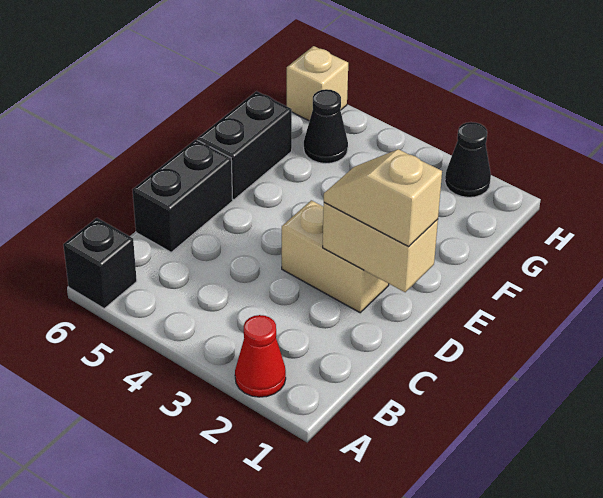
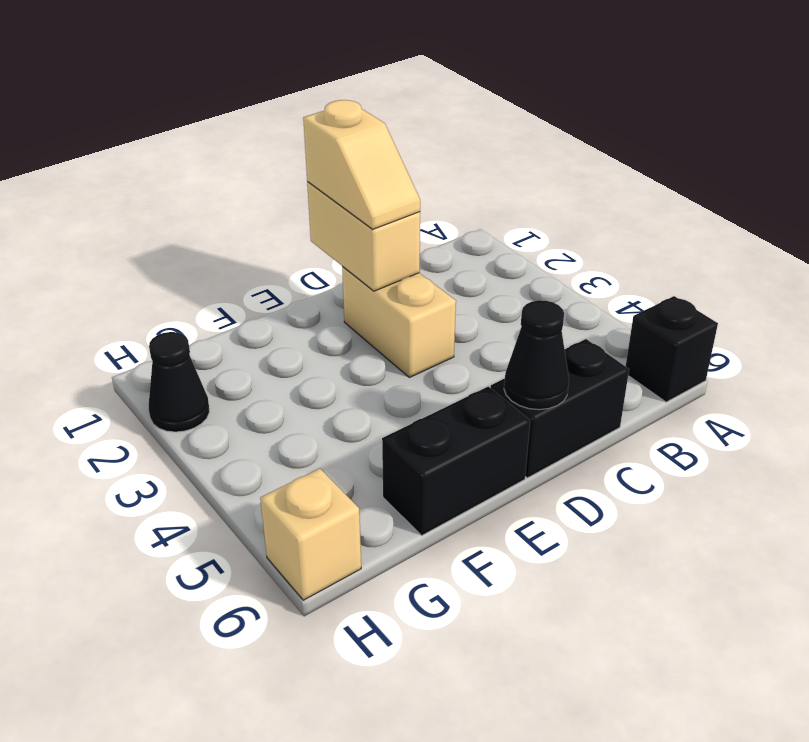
red 1x1 cone [235,315,286,397] -> none
black 1x1 cone [304,89,348,164] -> black 1x1 cone moved to [504,300,569,410]

